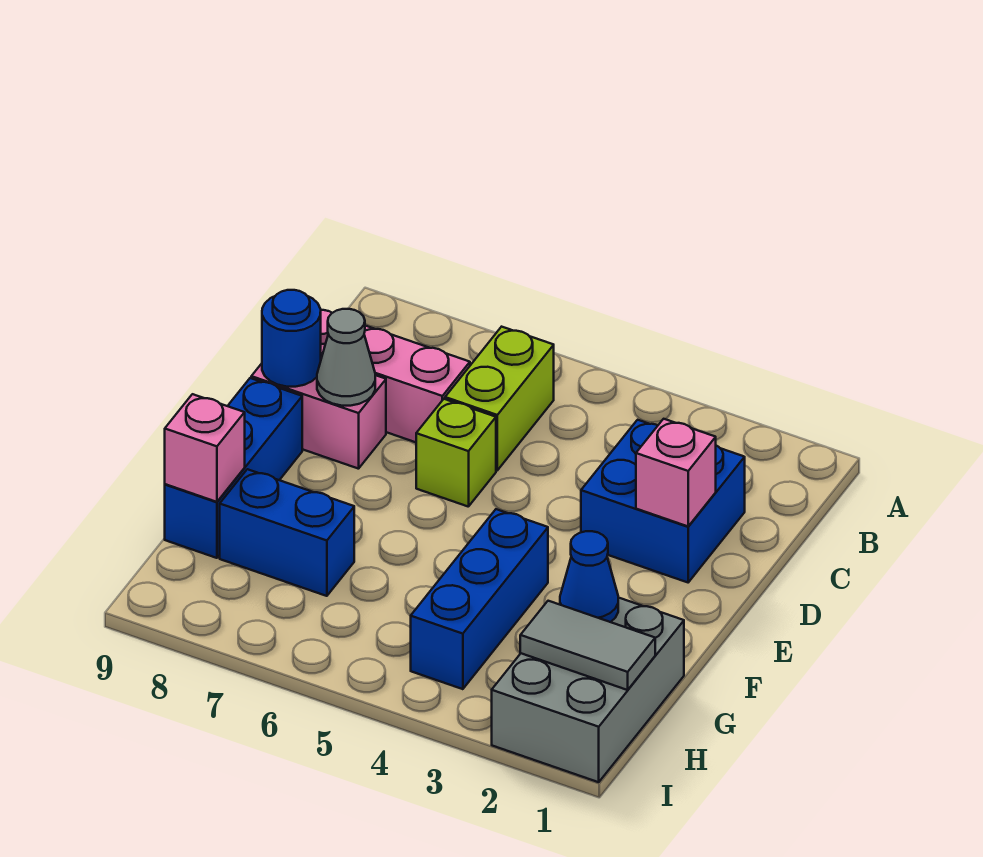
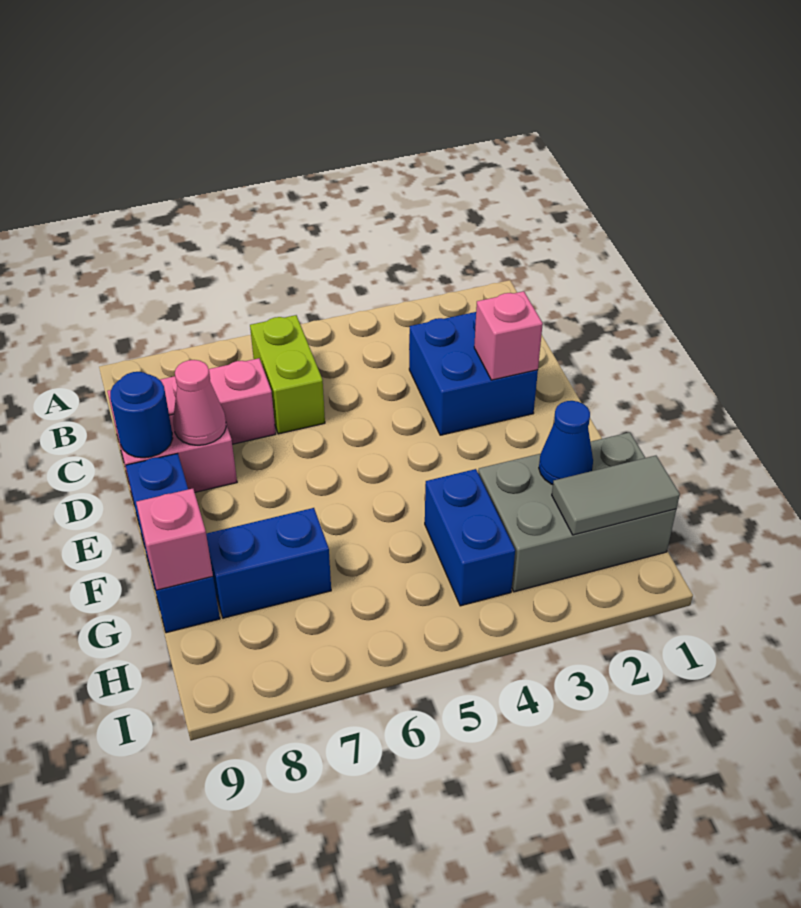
lime 1x1 brick [416,399,496,507] -> none
grey 1x1 cone [317,309,375,406] -> pink 1x1 cone [173,360,226,445]
blue 1x3 brick [411,509,548,689] -> blue 1x2 brick [425,469,515,606]
grey 2x3 brick [492,598,684,782] -> grey 2x3 brick turned to [478,432,676,592]

